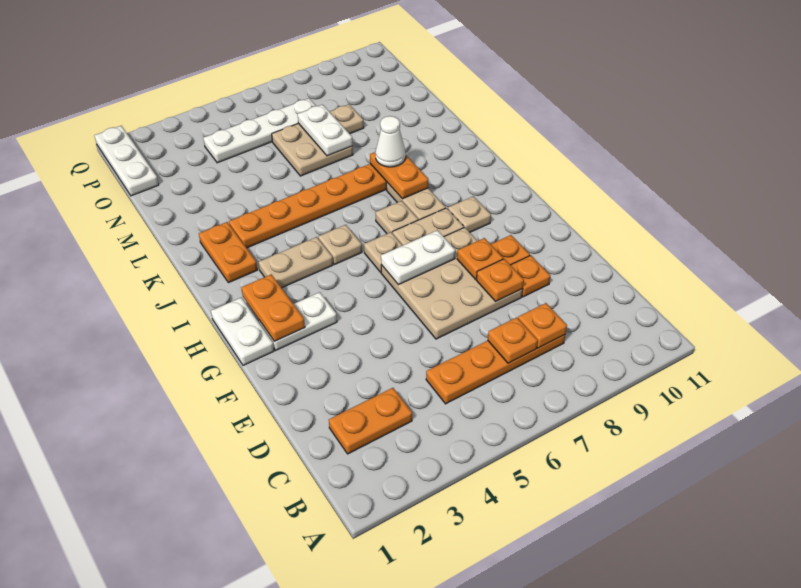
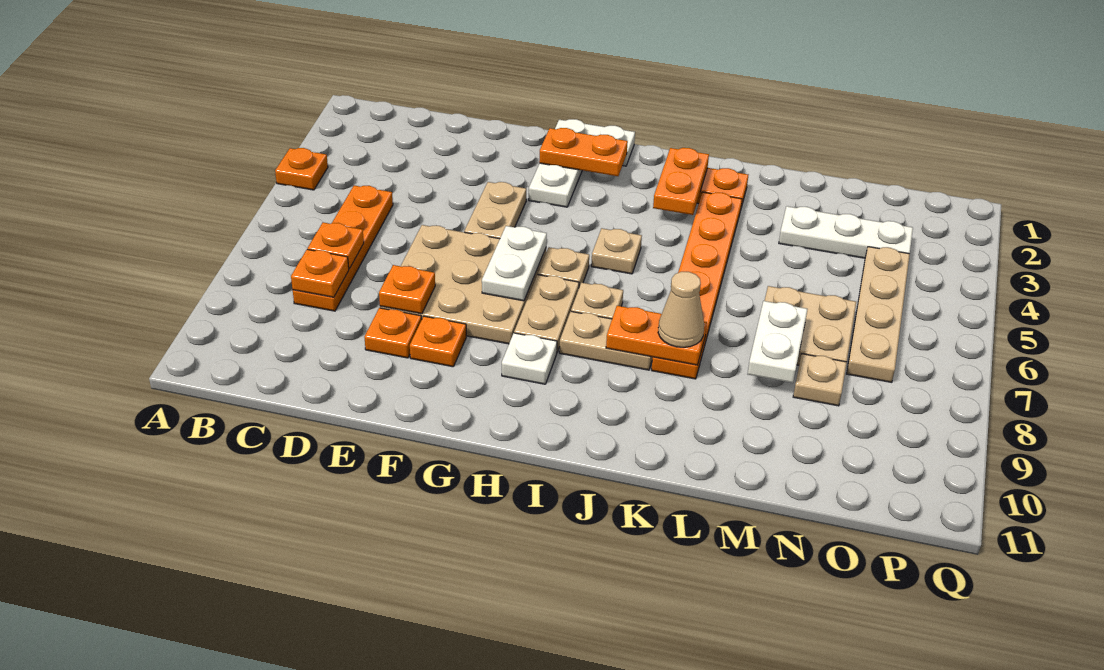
orange 1x2 plate [329,388,412,454] -> orange 1x2 plate moved to [653,148,709,215]
orange 1x1 plate [457,238,503,279] -> orange 1x1 plate moved to [275,148,328,190]
tan 1x1 plate [448,196,491,232] -> white 1x1 plate [502,333,557,384]
tan 1x2 plate [259,237,333,288] -> tan 1x2 plate moved to [464,182,526,239]
white 1x1 cone [375,116,406,167] -> tan 1x1 cone [658,272,704,347]
white 1x2 plate [298,105,352,156] -> white 1x2 plate turned to [748,301,807,383]
white 1x3 plate [94,126,159,196] -> white 1x3 plate moved to [779,206,913,258]
white 1x4 plate [203,98,316,163] -> tan 1x4 plate [847,247,910,382]

